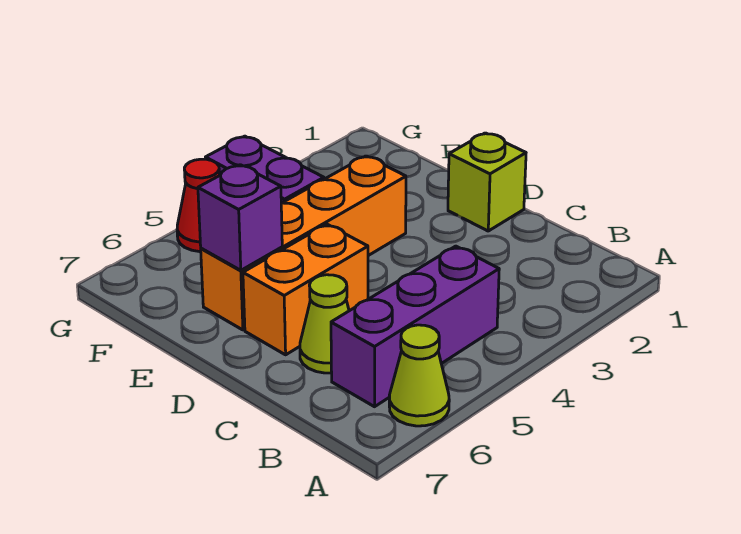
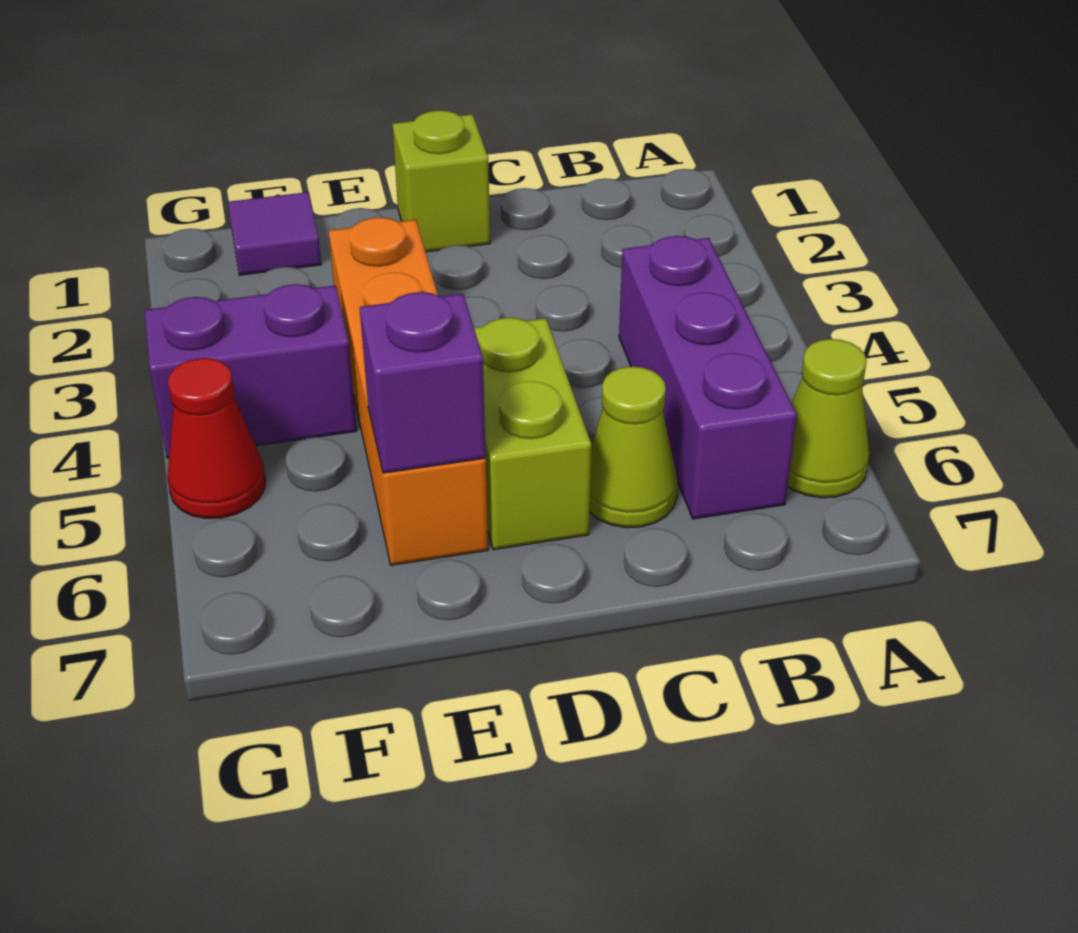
orange 1x2 brick [243,224,368,355] -> lime 1x2 brick [474,318,591,550]
none -> purple 1x1 tile [228,192,321,275]

